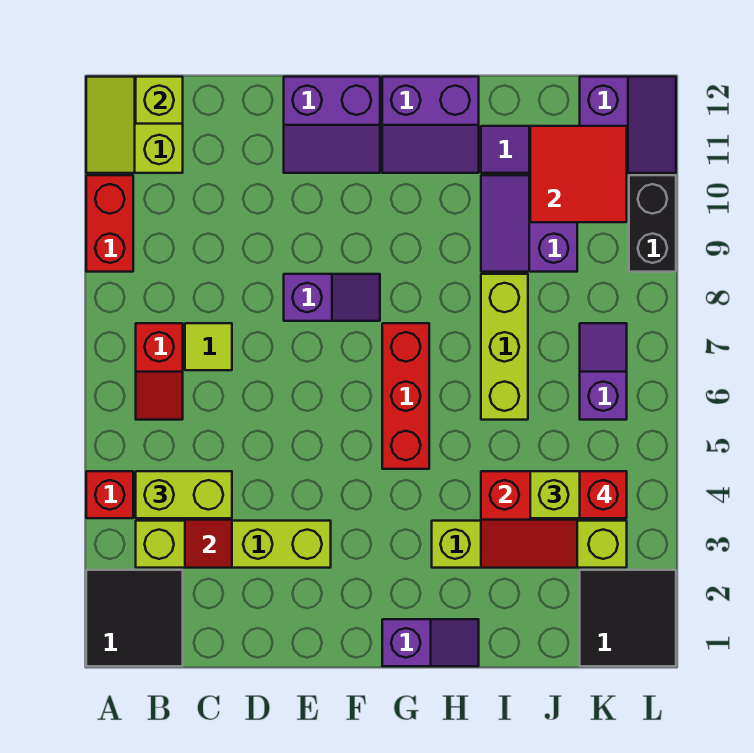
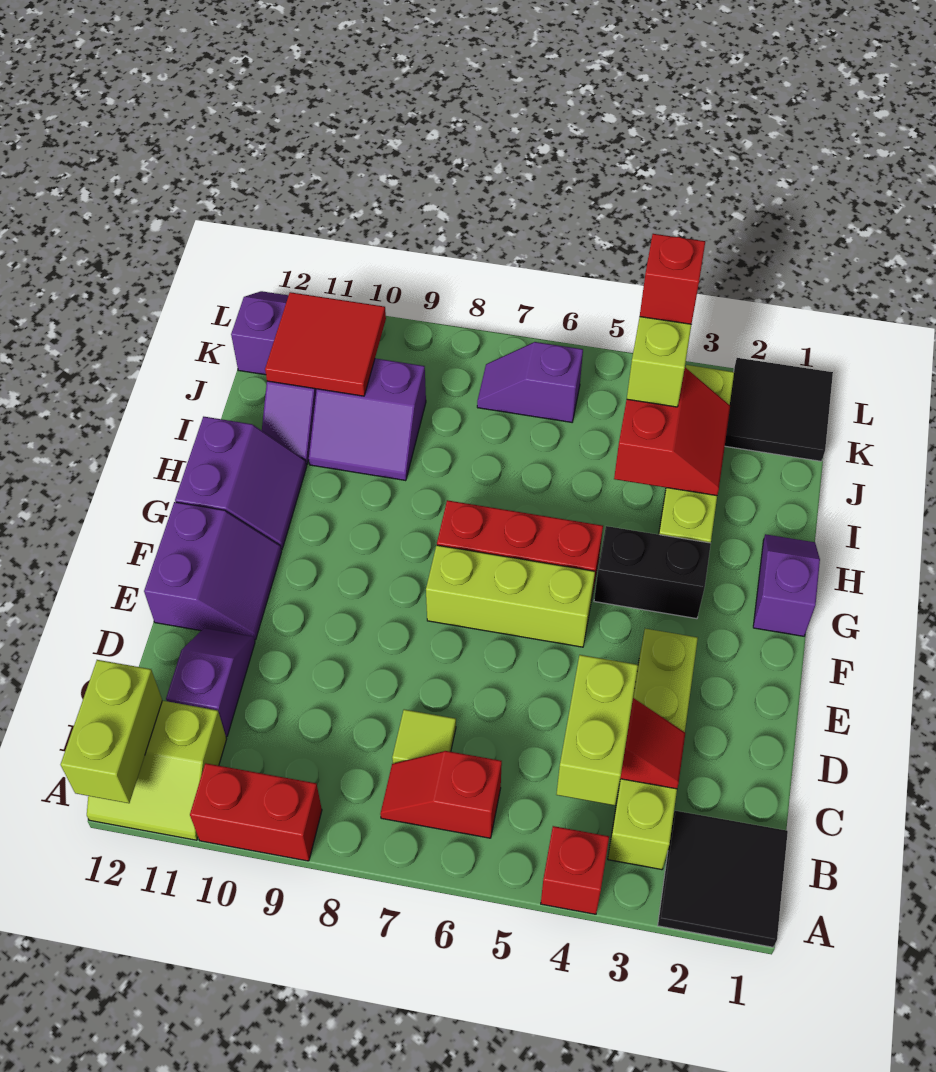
red 1x2 slope [136,323,183,420] -> red 1x2 slope turned to [380,751,502,838]
lime 1x1 brick [136,77,183,124] -> lime 1x2 brick [60,660,162,803]
purple 1x2 slope [284,274,380,321] -> purple 1x2 slope moved to [166,628,255,737]
lime 1x3 brick [481,274,528,420] -> lime 1x3 brick moved to [426,545,595,647]
black 1x2 brick [629,175,676,272] -> black 1x2 brick moved to [594,526,711,619]

